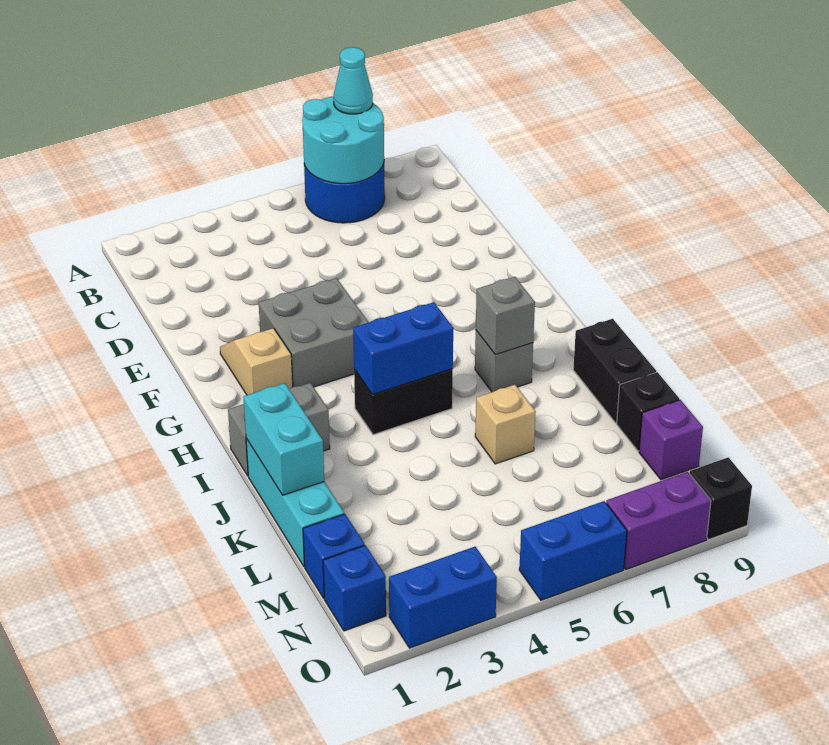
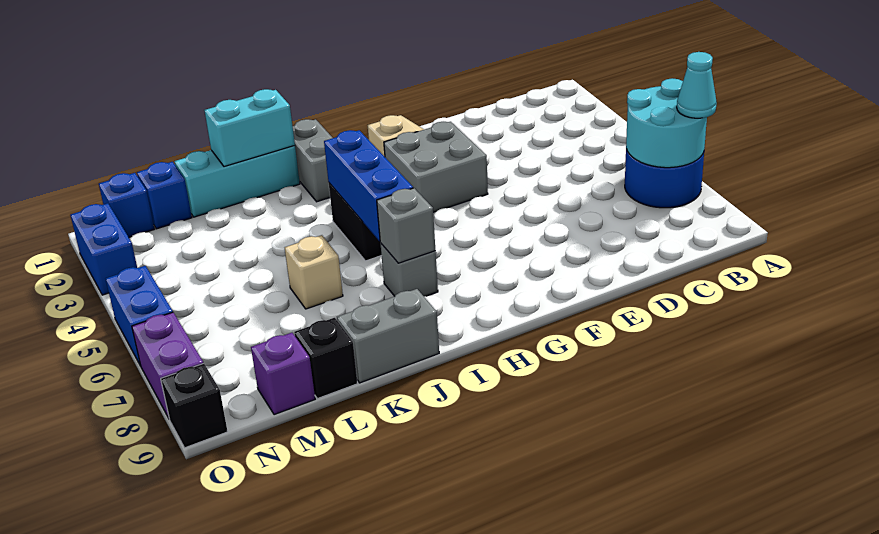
blue 1x2 brick [353,302,453,394] -> blue 1x3 brick [324,130,413,241]
black 1x2 brick [573,319,656,423] -> grey 1x2 brick [337,289,439,383]

